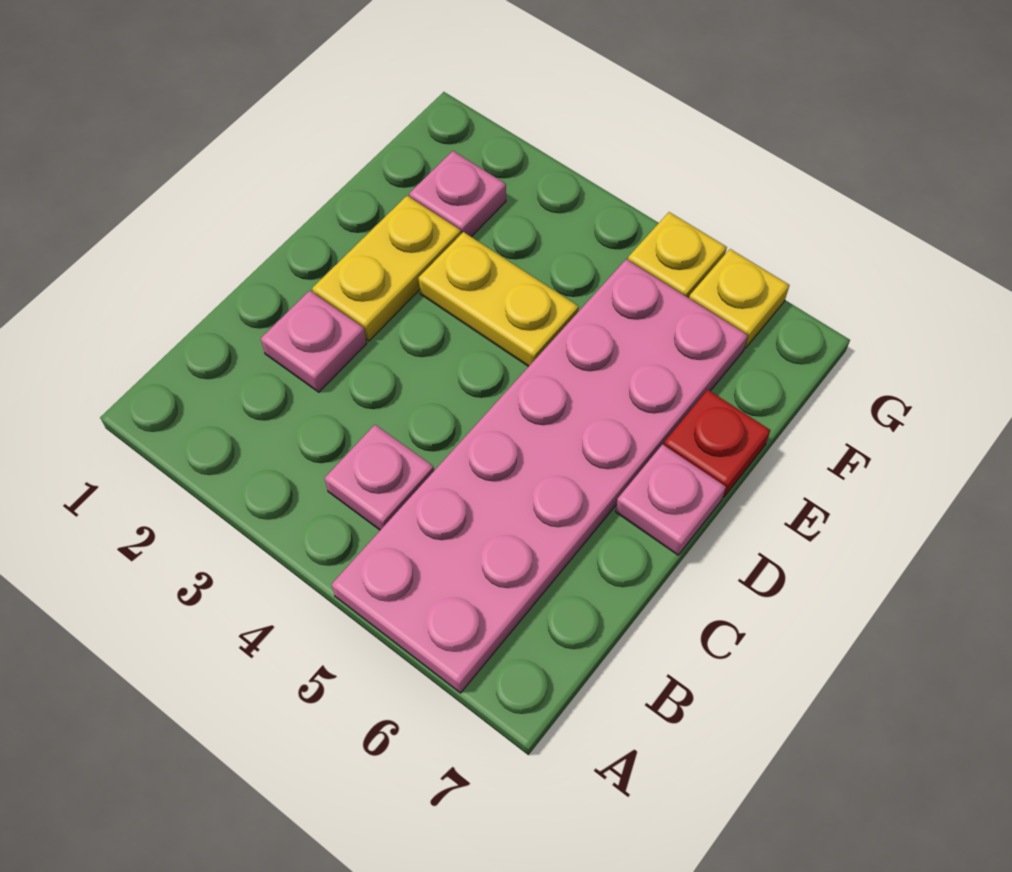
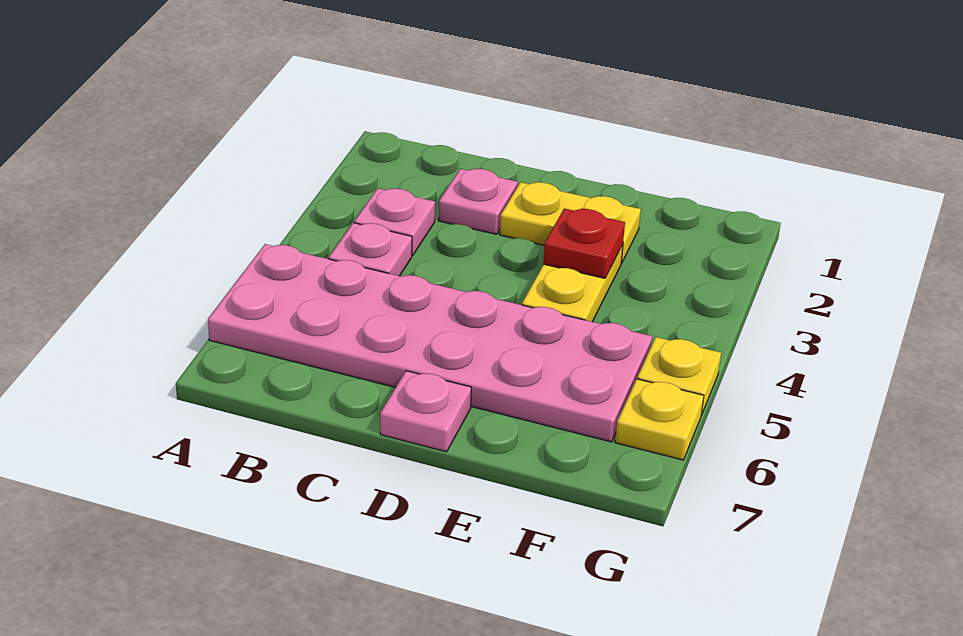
red 1x1 plate [664,390,771,497] -> red 1x1 plate moved to [543,209,625,278]
pink 1x1 plate [409,151,506,237] -> pink 1x1 plate moved to [354,188,435,256]

